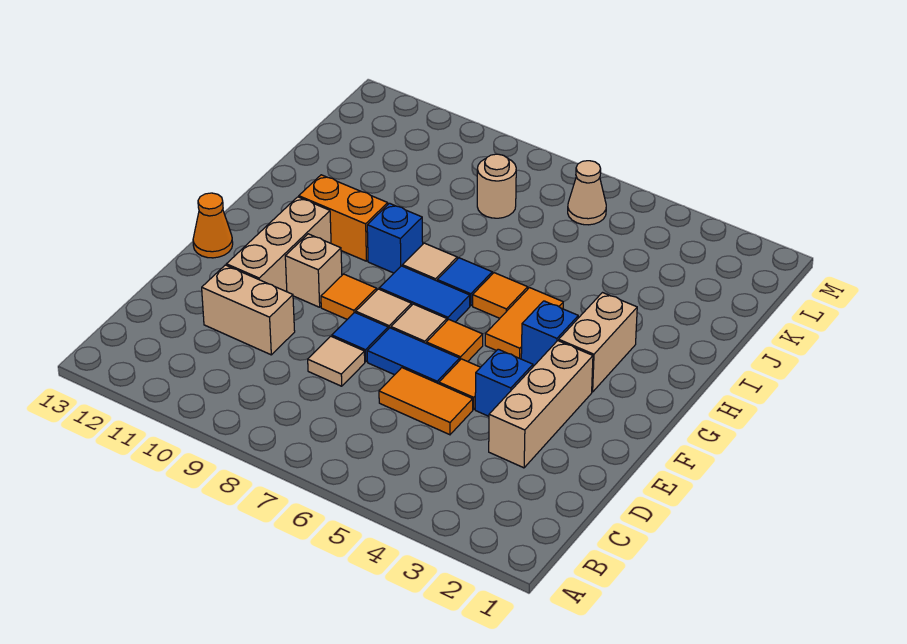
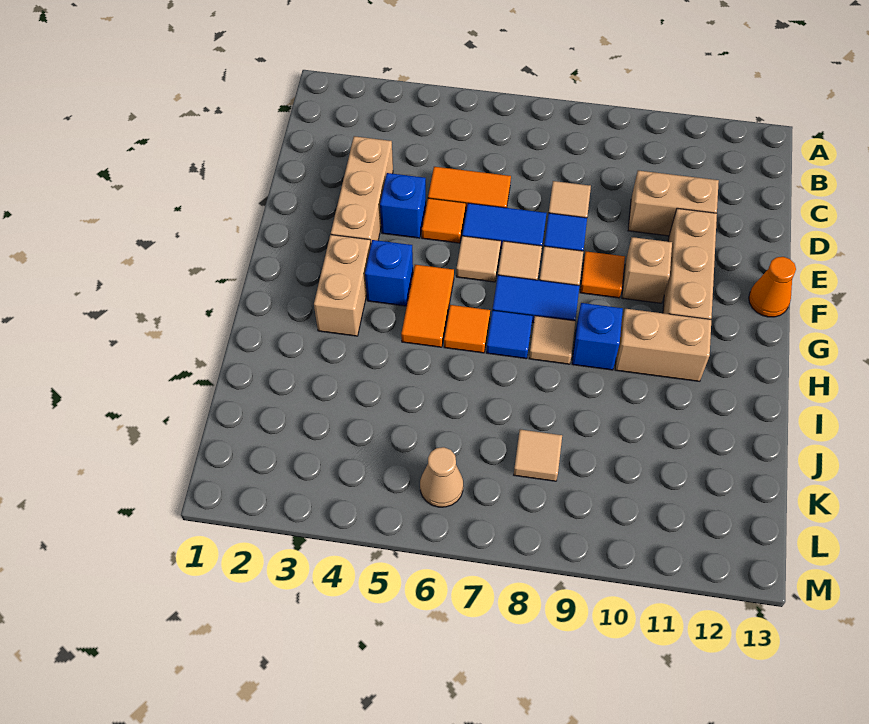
orange 1x1 tile [427,319,483,362] -> tan 1x1 tile [456,236,501,282]
orange 1x2 brick [299,175,388,261] -> tan 1x2 brick [615,309,711,381]
tan 1x1 round brick [477,154,516,218] -> tan 1x1 tile [514,430,562,481]

